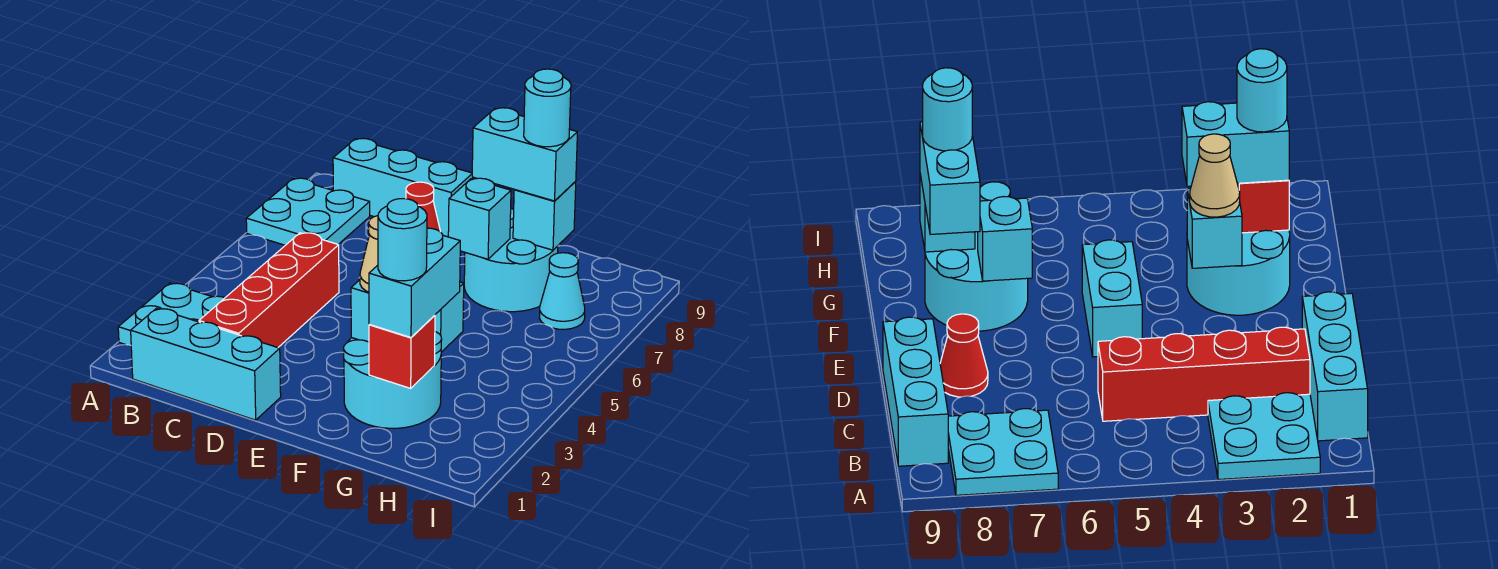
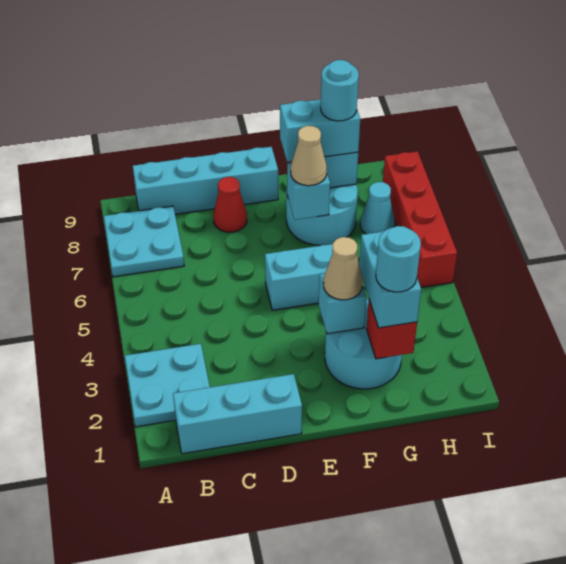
cyan 1x3 brick [333,139,473,237] -> cyan 1x4 brick [133,147,278,214]
red 1x4 brick [199,233,339,348] -> red 1x4 brick moved to [383,151,457,287]
none -> tan 1x1 cone [291,126,327,186]

